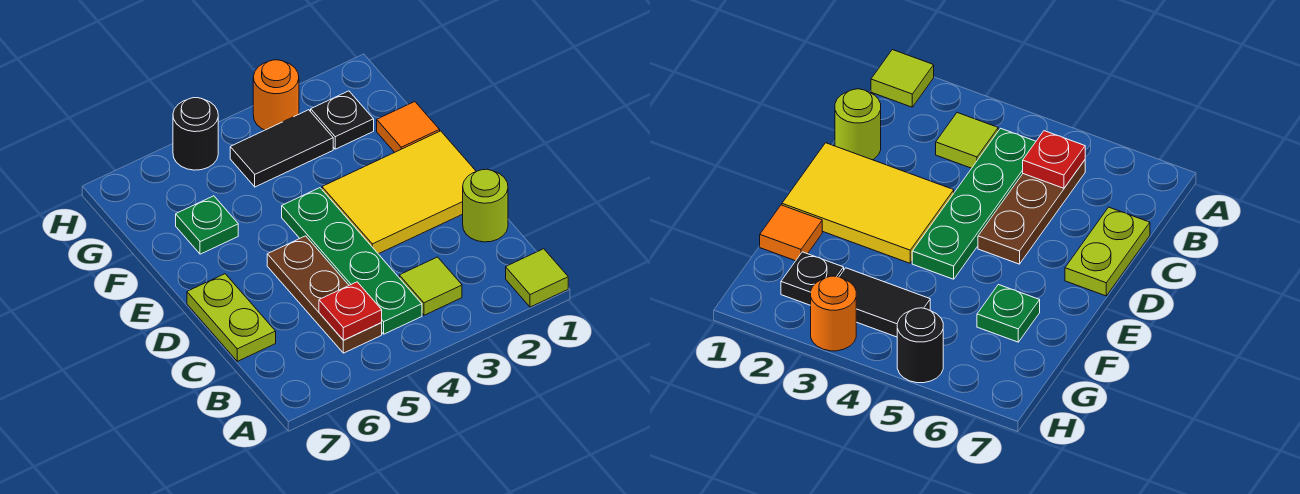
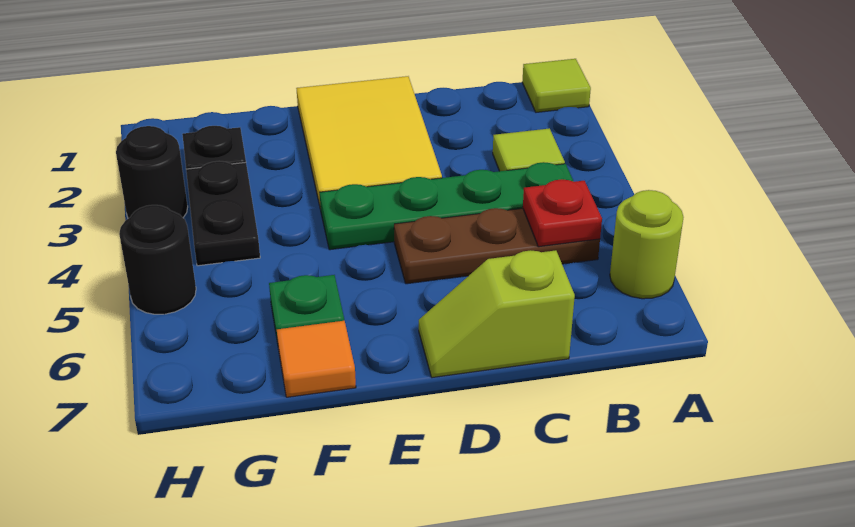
lime 1x1 round brick [463,169,508,242] -> lime 1x1 round brick moved to [610,190,683,299]
lime 1x2 plate [187,274,276,361] -> lime 1x2 slope [419,250,575,378]
orange 1x1 tile [377,102,440,152] -> orange 1x1 tile moved to [277,321,356,397]
black 1x2 tile [230,110,333,187] -> black 1x2 plate [186,161,260,266]
orange 1x1 round brick [253,60,299,130] -> black 1x1 round brick [116,126,188,218]

